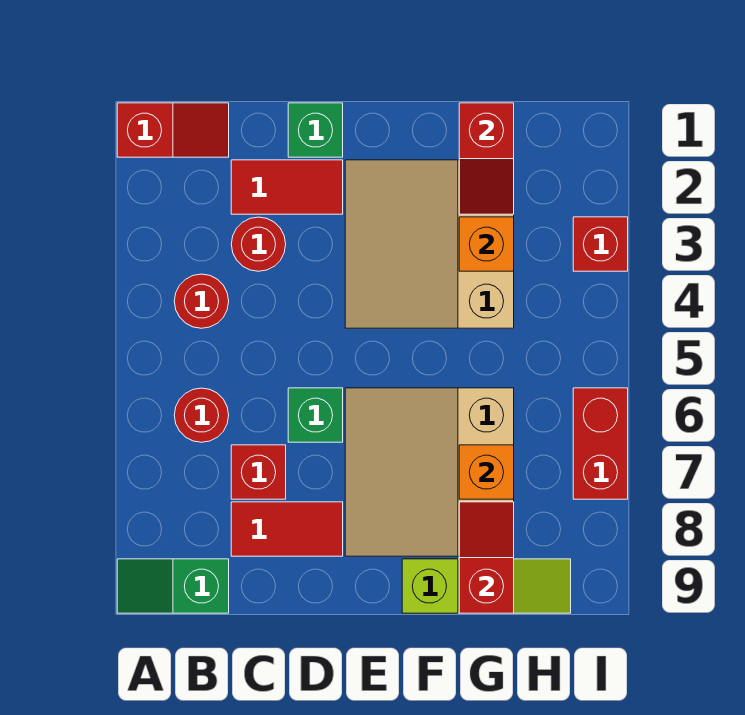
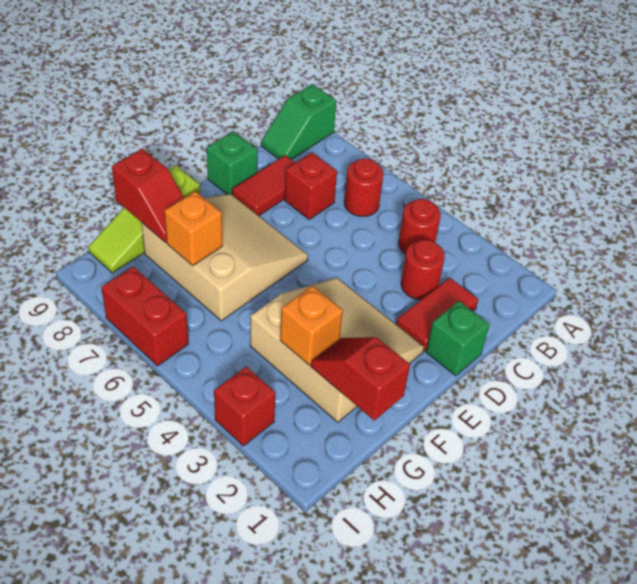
red 1x2 slope [117,103,229,157] -> none
green 1x2 slope [117,559,229,613] -> green 1x2 slope turned to [261,84,336,159]
green 1x1 brick [288,388,343,442] -> green 1x1 brick moved to [207,131,257,194]

